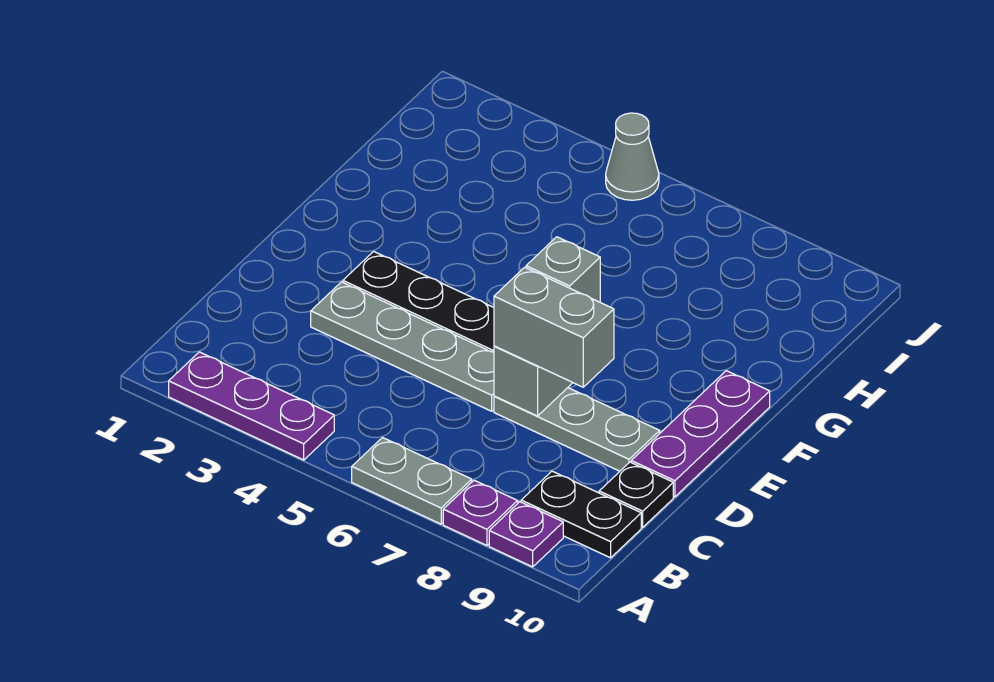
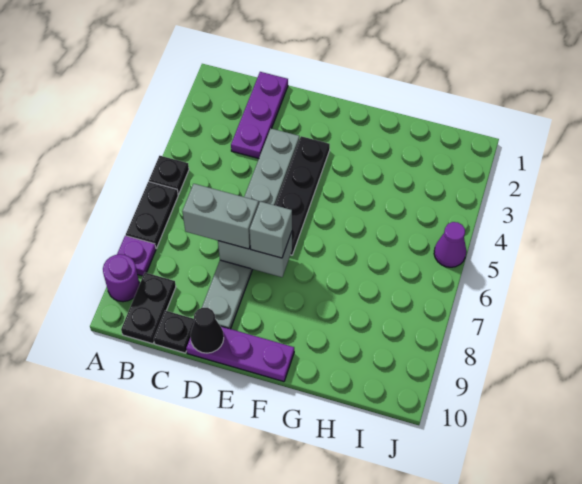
purple 1x3 plate [169,352,334,460] -> purple 1x3 plate moved to [231,72,288,158]
none -> black 1x1 plate [149,156,189,194]
grey 1x2 plate [352,438,472,524] -> black 1x2 plate [126,182,178,248]
purple 1x1 plate [489,502,563,567] -> purple 1x1 round brick [103,254,139,302]
grey 1x2 brick [494,267,614,387] -> grey 1x2 brick turned to [182,184,259,249]
none -> black 1x1 cone [190,308,224,353]
grey 1x1 cone [606,113,659,200] -> purple 1x1 cone [434,222,466,267]

